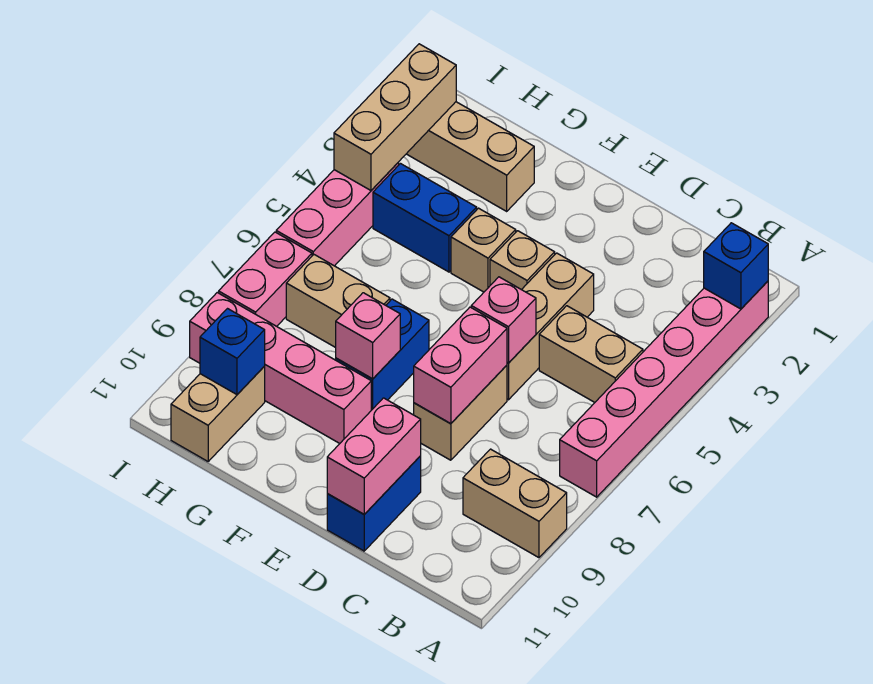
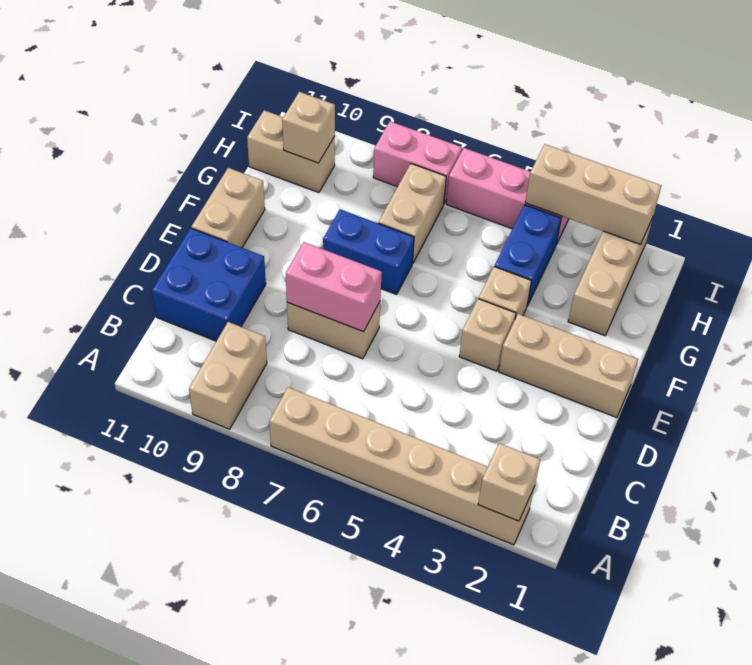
pink 1x6 brick [560,281,768,497] -> tan 1x6 brick [269,387,534,545]
blue 1x1 brick [704,223,768,309] -> tan 1x1 brick [478,443,540,521]
tan 1x2 brick [539,306,643,402] -> tan 1x2 brick moved to [191,168,265,248]
tan 1x3 brick [507,253,594,400] -> tan 1x3 brick moved to [499,314,638,417]
pink 1x1 brick [471,277,536,363] -> none
blue 1x2 brick [327,456,421,551] -> blue 2x2 brick [152,228,266,341]
pink 1x2 brick [327,398,421,514] -> none
pink 1x1 brick [336,293,400,379] -> none
pink 1x4 brick [190,293,371,443] -> none
blue 1x1 brick [200,309,265,394] -> tan 1x1 brick [282,92,335,163]

